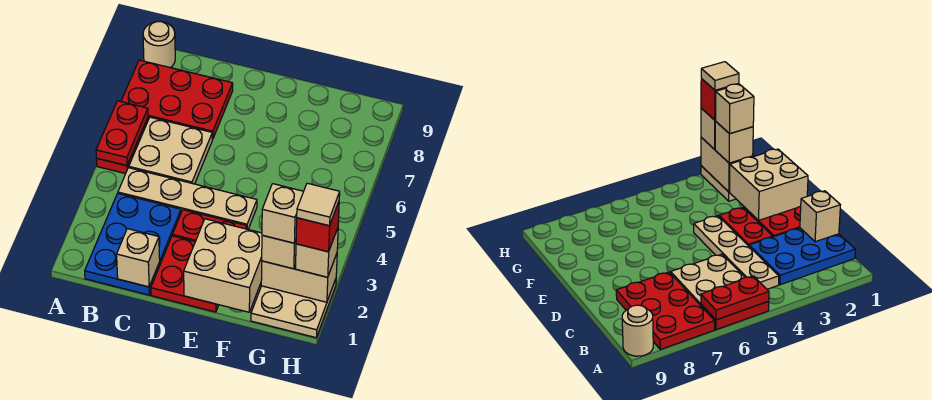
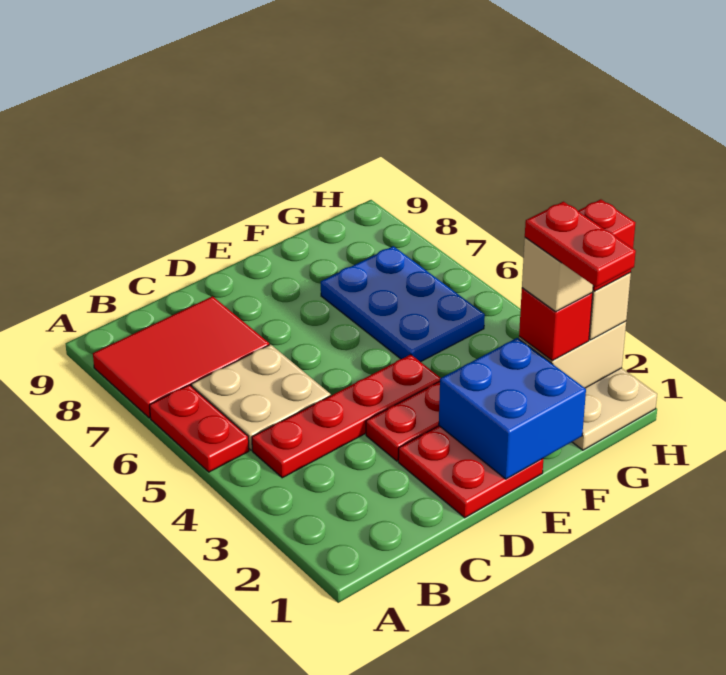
red 1x2 plate [96,101,148,166] -> red 1x2 plate moved to [525,202,636,287]
red 2x3 plate [121,60,233,139] -> red 2x3 tile [93,296,269,418]
tan 1x1 round brick [143,22,175,68] -> none
blue 2x3 plate [85,193,181,295] -> blue 2x3 plate moved to [321,246,485,362]
tan 1x4 plate [118,168,257,229] -> red 1x4 plate [252,354,440,478]
tan 1x1 brick [117,229,160,287] -> none
tan 2x2 brick [184,219,262,312] -> blue 2x2 brick [439,338,586,479]
tan 1x1 brick [262,235,296,269] -> red 1x1 brick [519,288,593,361]
tan 1x1 tile [297,183,340,226] -> none

